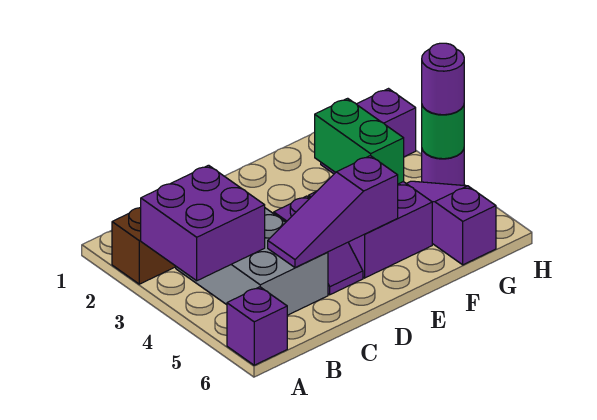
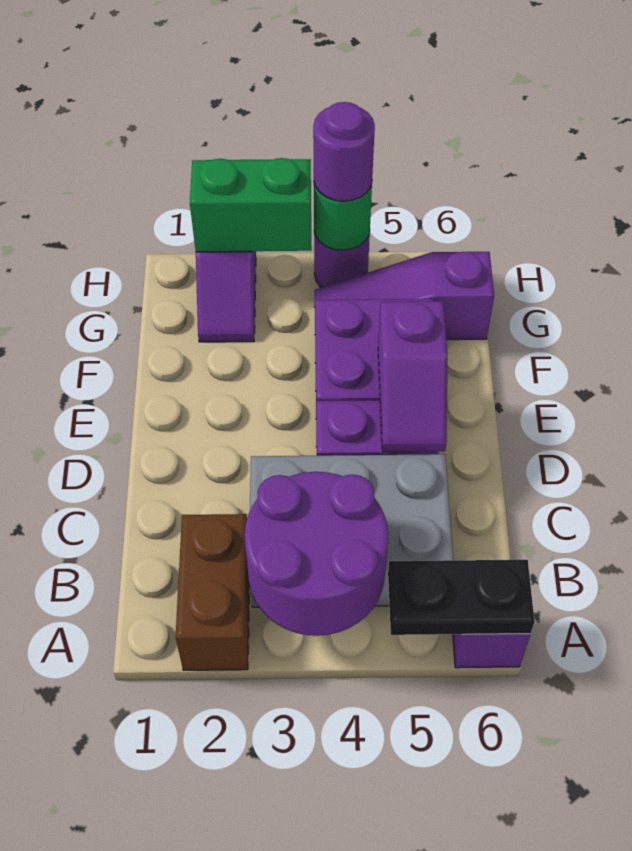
purple 2x2 brick [141,165,265,281] -> purple 2x2 round brick [244,472,388,636]
none -> black 1x2 plate [388,560,535,635]
purple 1x3 slope [268,156,398,268] -> purple 1x2 slope [378,301,448,452]
green 1x2 brick [315,98,404,184] -> green 1x2 brick moved to [190,158,312,252]

